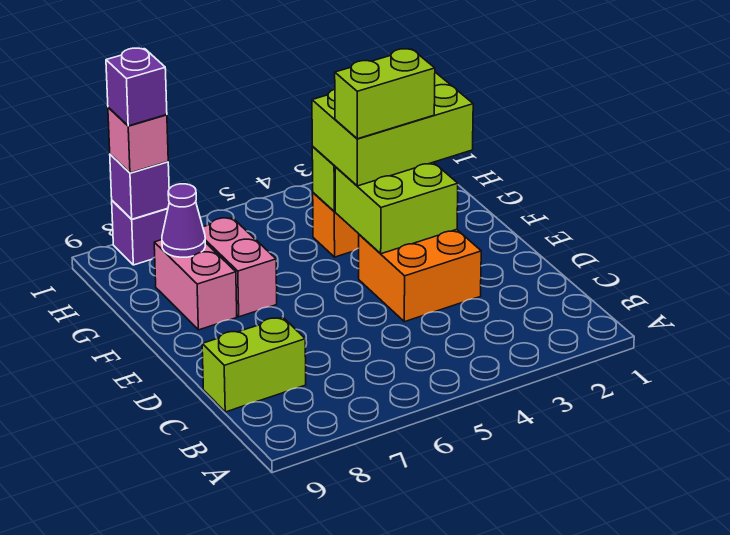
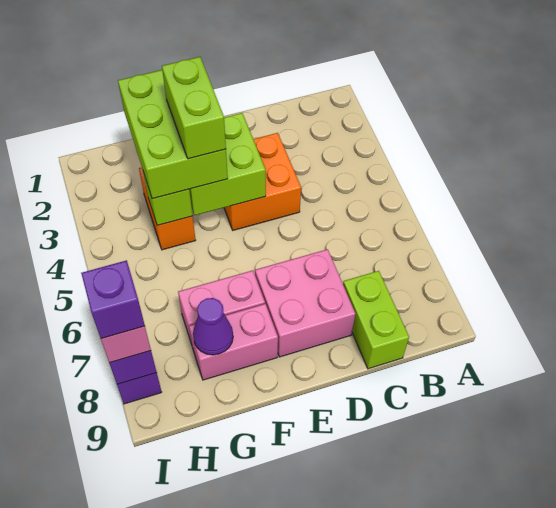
none -> pink 2x2 brick [255,249,355,357]

